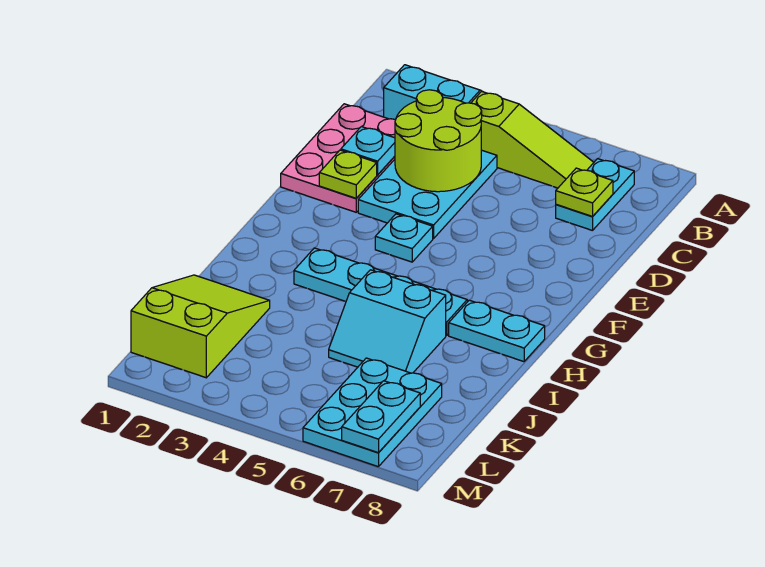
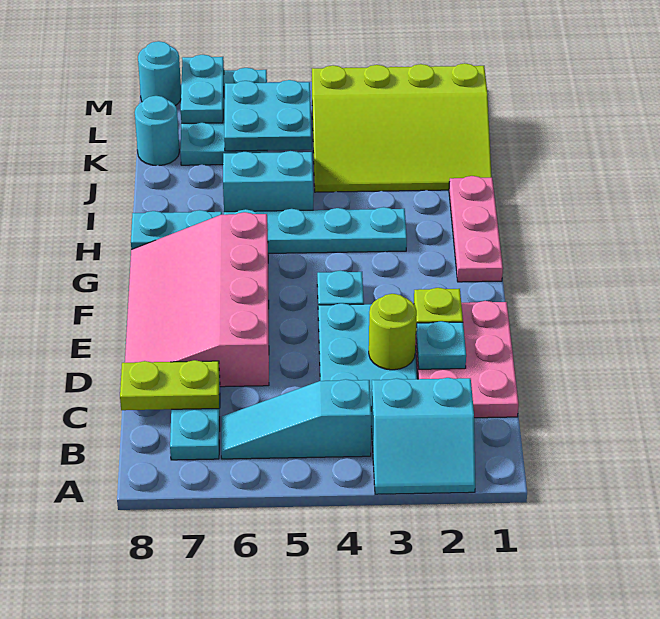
lime 1x3 slope [471,91,594,188] -> cyan 1x3 slope [221,379,371,459]
lime 2x2 round brick [395,90,482,192] -> lime 1x1 round brick [369,294,417,370]
lime 1x1 plate [556,168,613,217] -> lime 1x2 plate [120,360,219,410]
none -> pink 3x4 slope [125,212,269,387]
none -> pink 1x3 plate [449,176,503,282]
lime 2x3 slope [131,275,270,378] -> lime 3x4 slope [312,63,492,192]
none -> cyan 2x2 plate [224,80,312,151]
none -> cyan 1x1 round brick [135,96,180,166]
none -> cyan 1x1 round brick [138,41,181,106]

